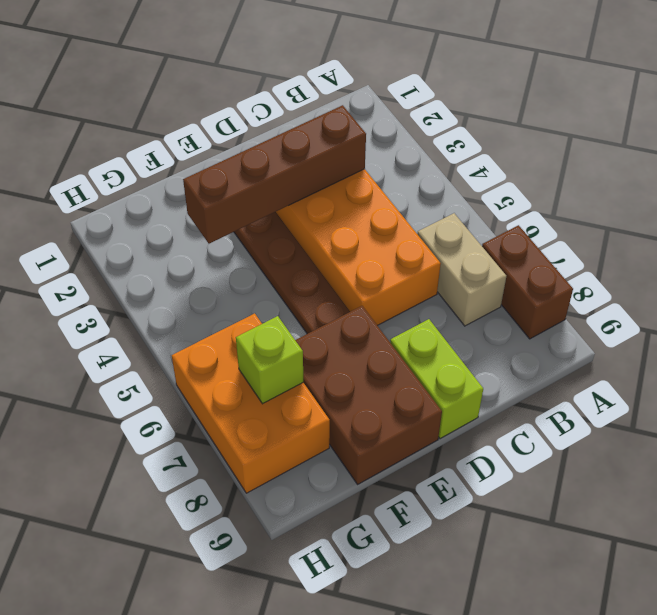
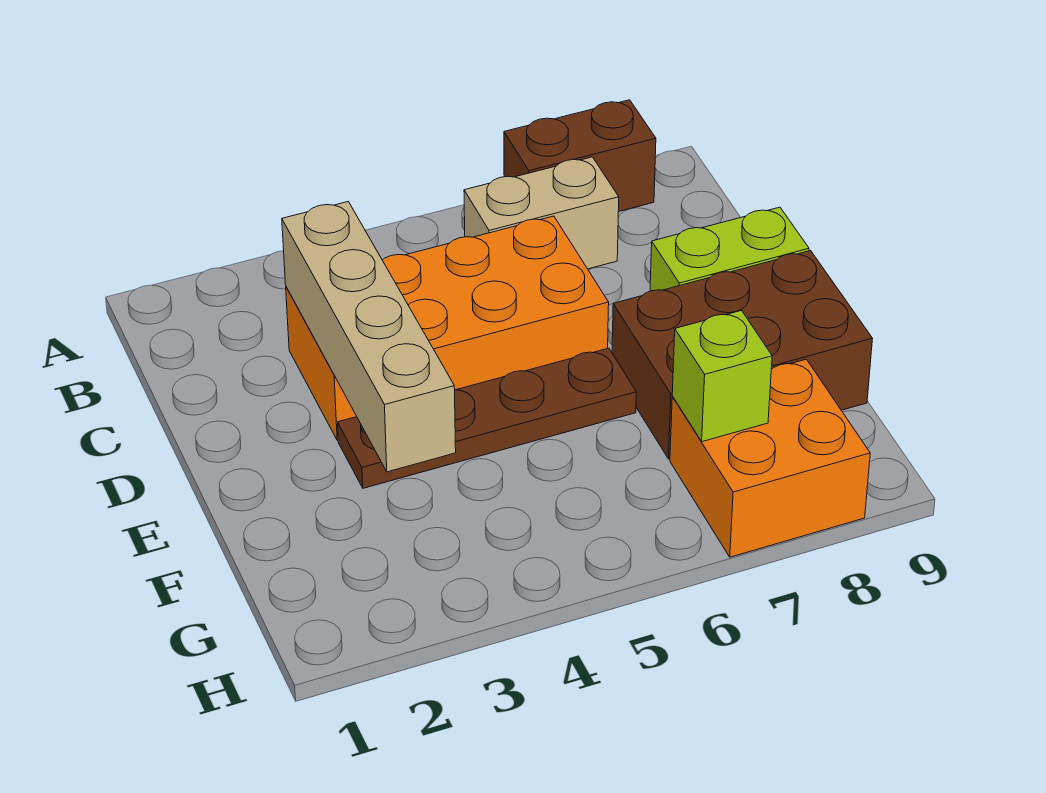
brown 1x4 brick [183,105,366,244] -> tan 1x4 brick [282,202,456,472]
orange 2x3 brick [172,313,330,493] -> orange 2x2 brick [670,359,870,557]

